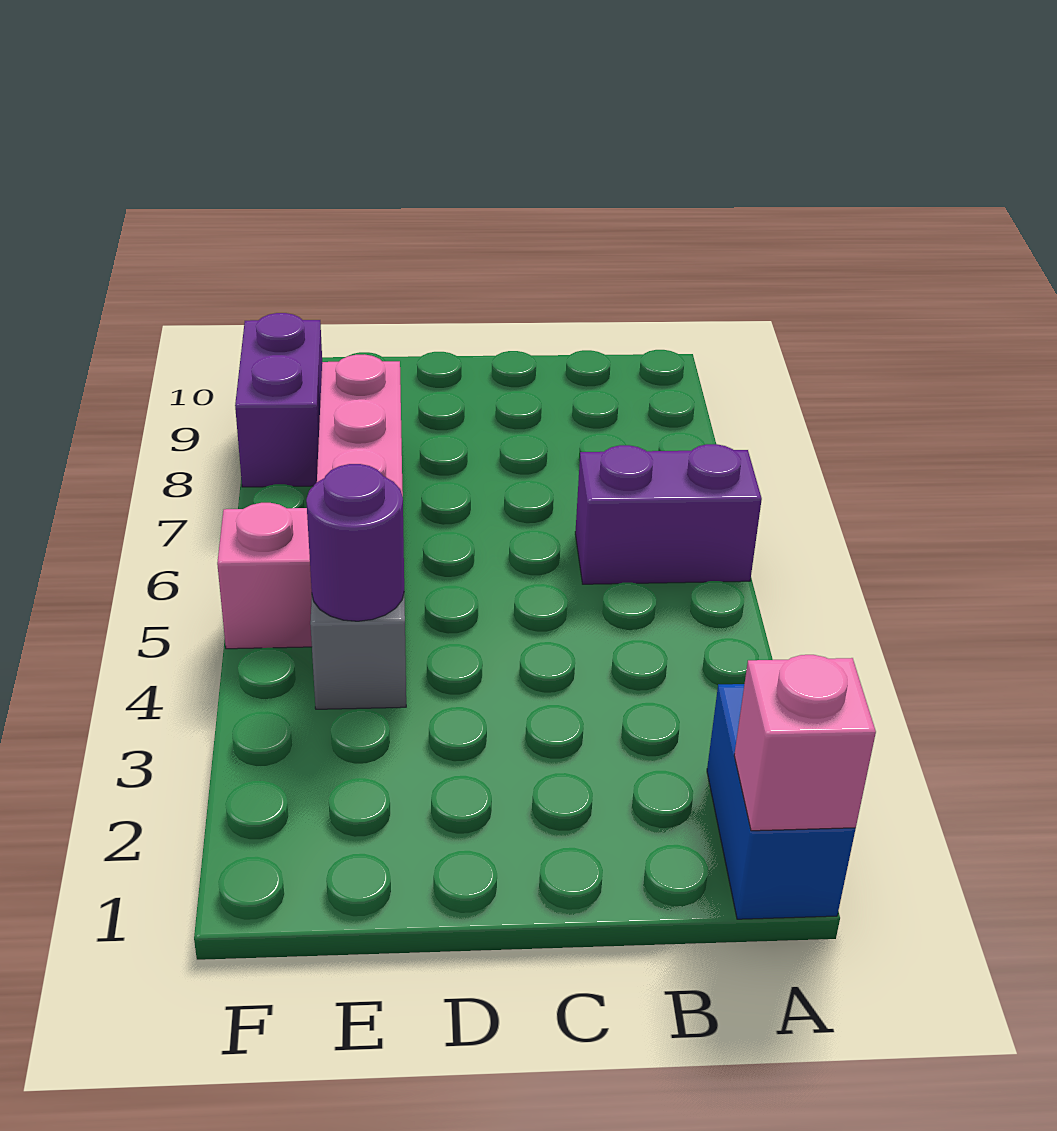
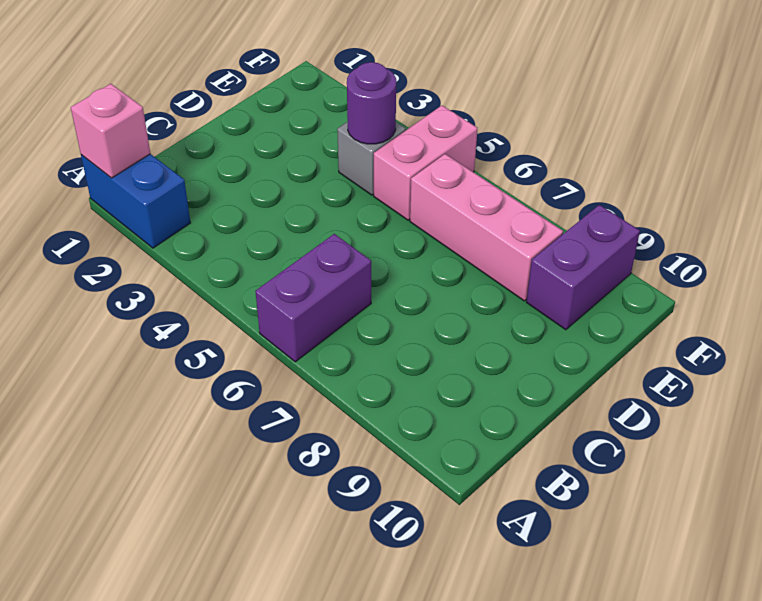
purple 1x2 brick [235,313,322,487] -> purple 1x2 brick turned to [526,205,640,330]

